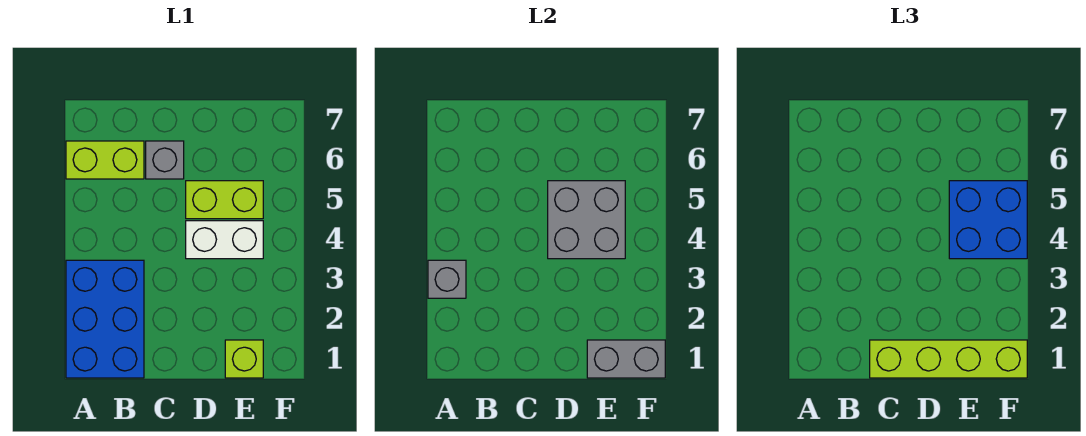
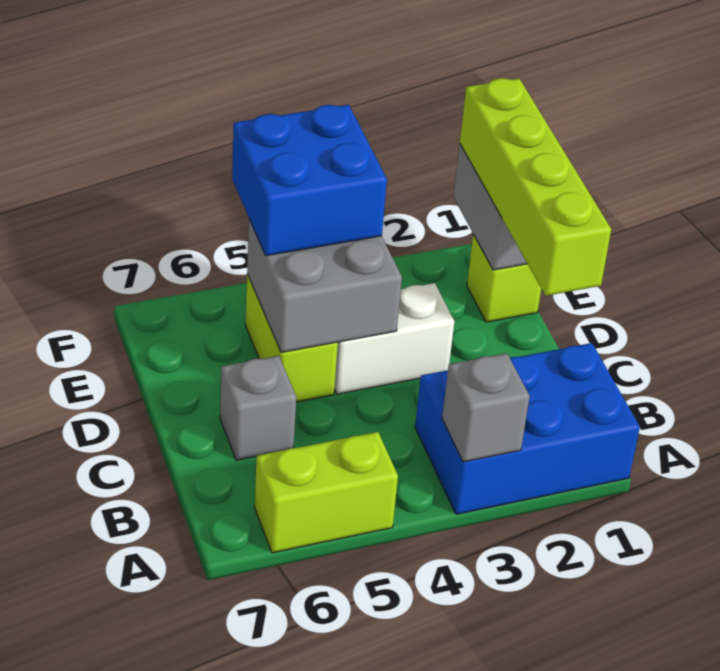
lime 1x2 brick [66,141,144,179] -> lime 1x2 brick turned to [255,432,398,553]
white 1x2 brick [186,221,263,259] -> white 1x2 brick turned to [334,283,454,394]

